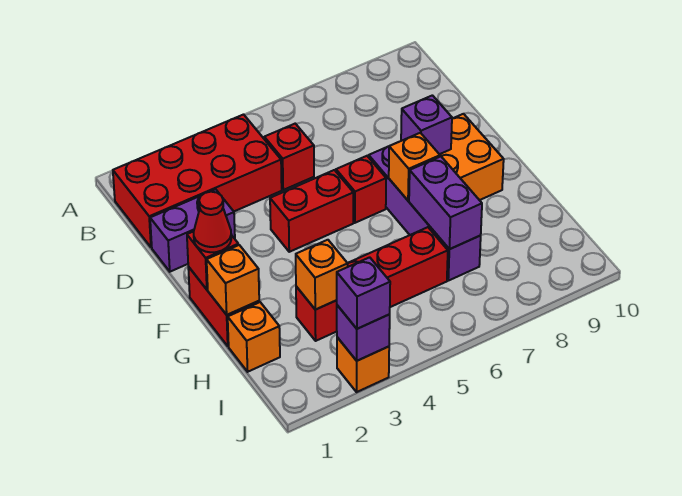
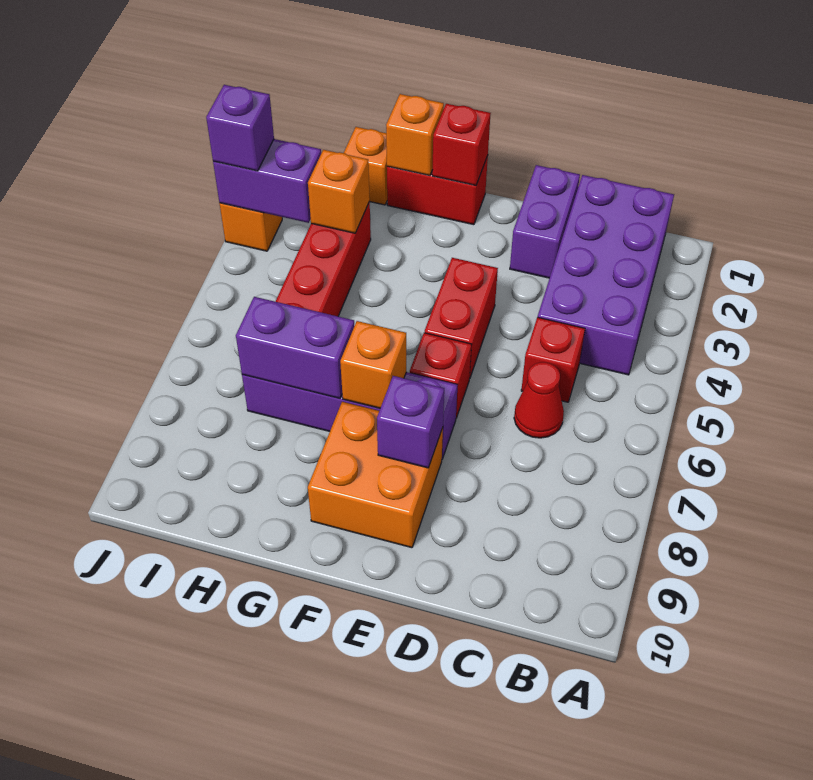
red 2x4 brick [113,115,282,247] -> purple 2x4 brick [538,175,674,375]
red 1x1 cone [194,192,231,252] -> red 1x1 cone moved to [514,362,564,438]
purple 1x1 brick [337,305,390,361] -> purple 1x2 brick [213,139,321,223]

